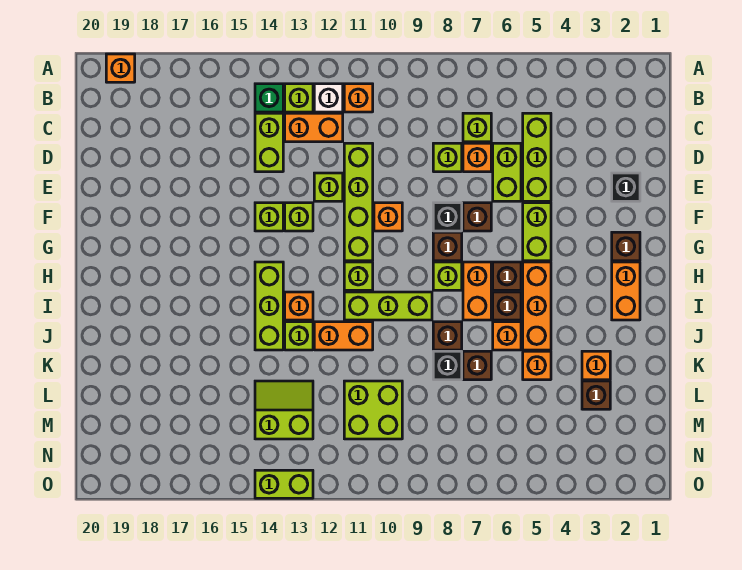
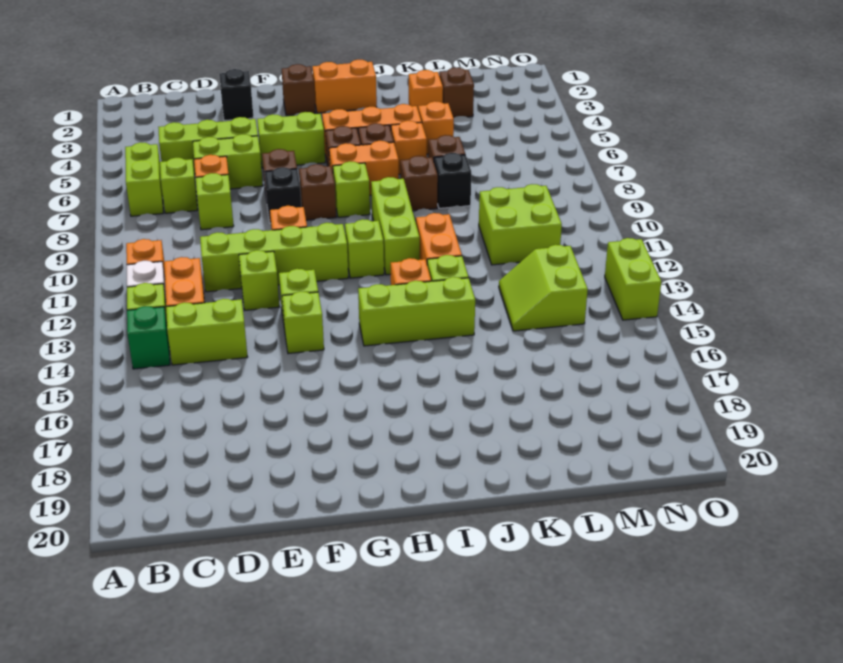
orange 1x1 brick [106,54,135,82] -> none
none -> lime 1x2 brick [125,142,163,216]

